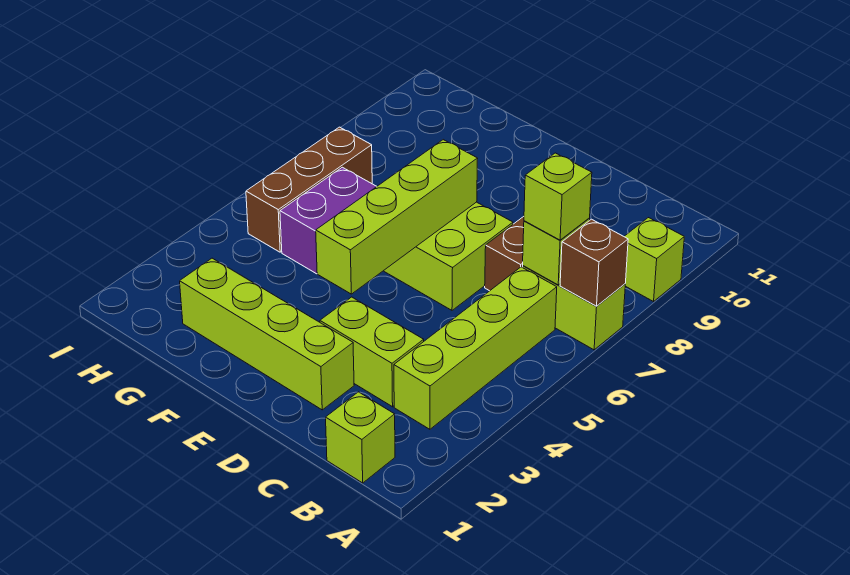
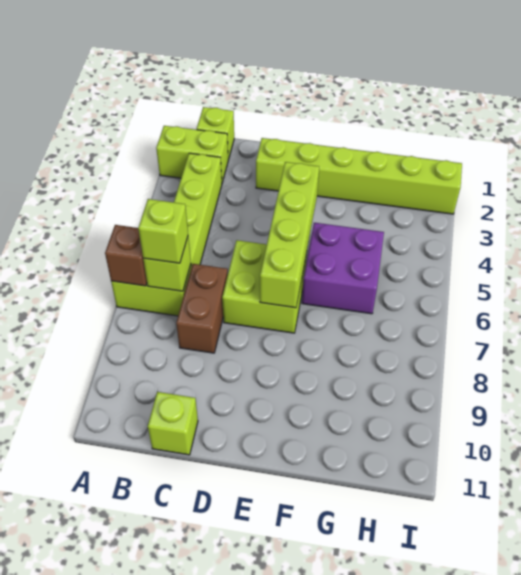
lime 1x1 brick [624,218,684,302] -> lime 1x1 brick moved to [148,392,198,455]
lime 1x2 brick [320,297,424,407] -> lime 1x2 brick moved to [156,126,228,182]
lime 1x4 brick [180,258,354,410] -> lime 1x6 brick [256,138,462,214]
brown 1x3 brick [246,127,372,252] -> none

